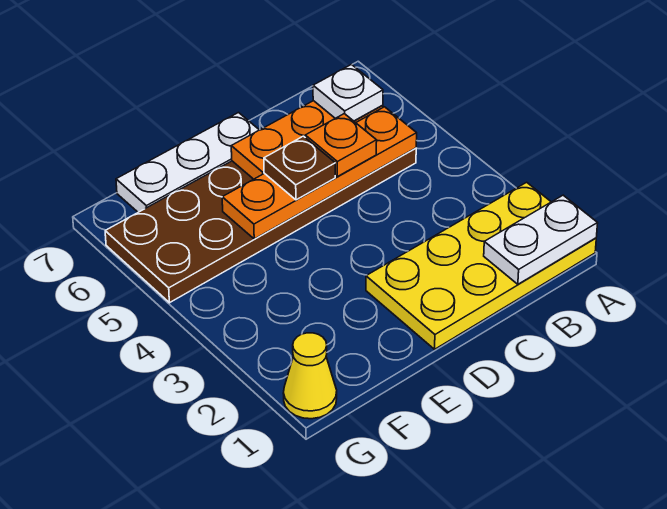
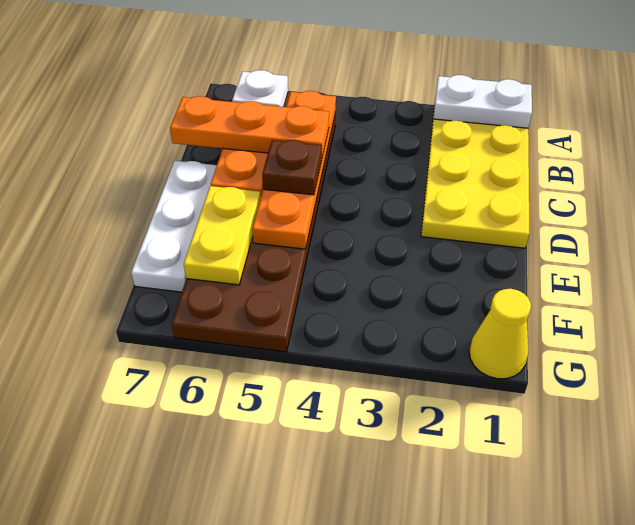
white 1x2 plate [484,195,598,284] -> white 1x2 plate turned to [434,75,532,128]
orange 1x1 plate [305,114,377,177] -> orange 1x3 plate [170,96,329,156]
none -> yellow 1x2 plate [184,186,261,285]

